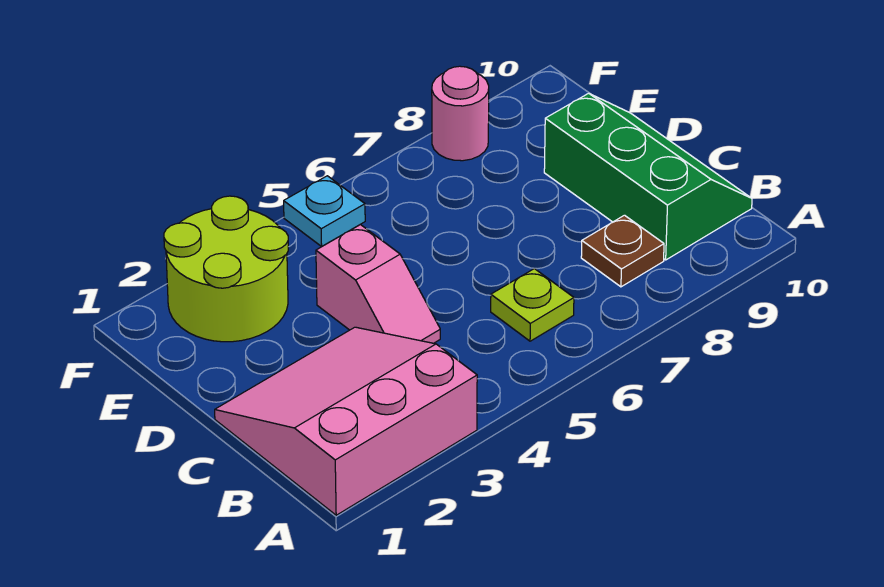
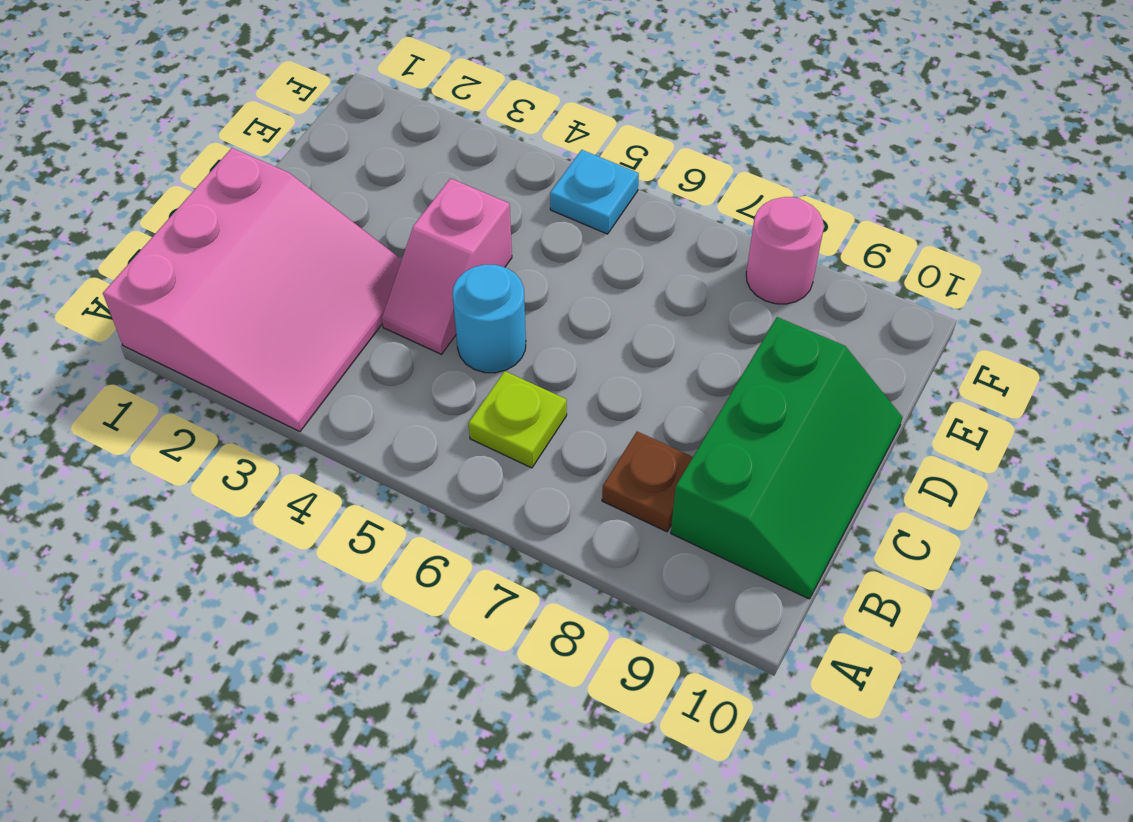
pink 3x3 slope [215,327,477,515] -> pink 3x3 slope turned to [103,148,402,432]
none -> cyan 1x1 round brick [453,264,526,373]
lime 2x2 round brick [164,196,288,342] -> none

